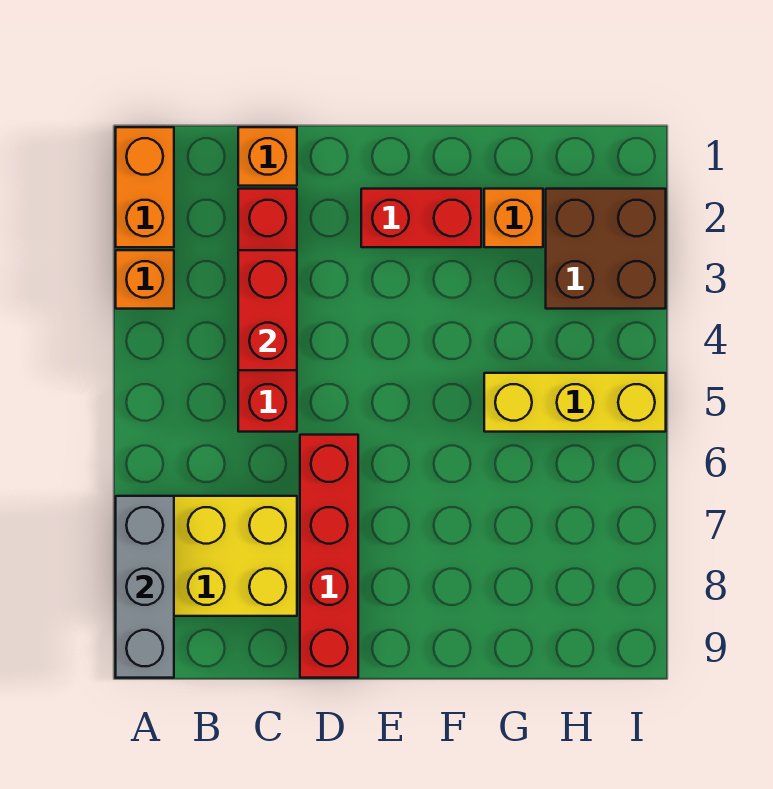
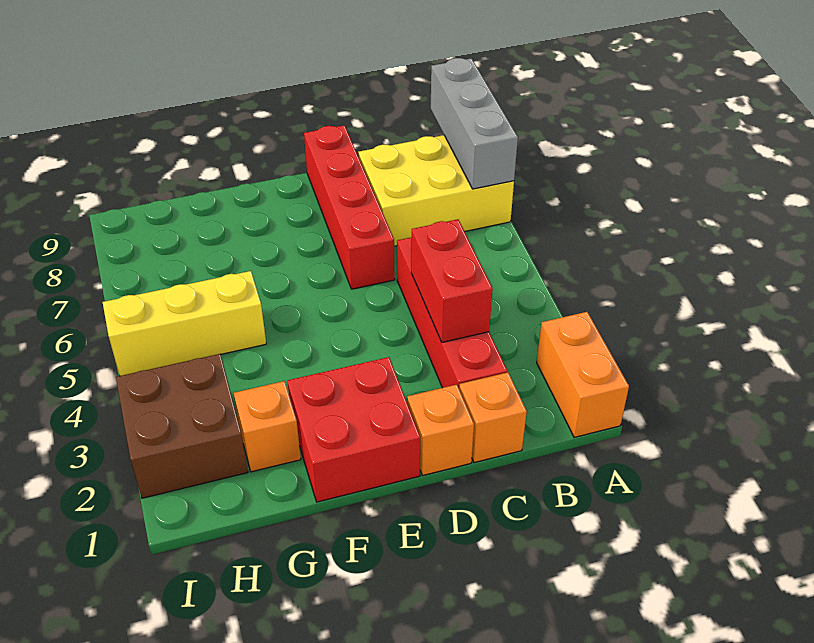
orange 1x1 brick [116,250,174,309] -> orange 1x1 brick moved to [407,385,474,475]
red 1x2 brick [361,189,481,247] -> red 2x2 brick [287,357,420,502]

